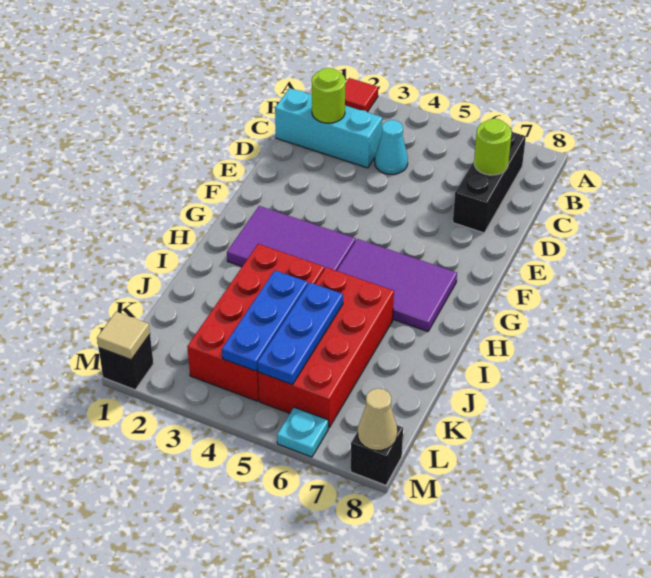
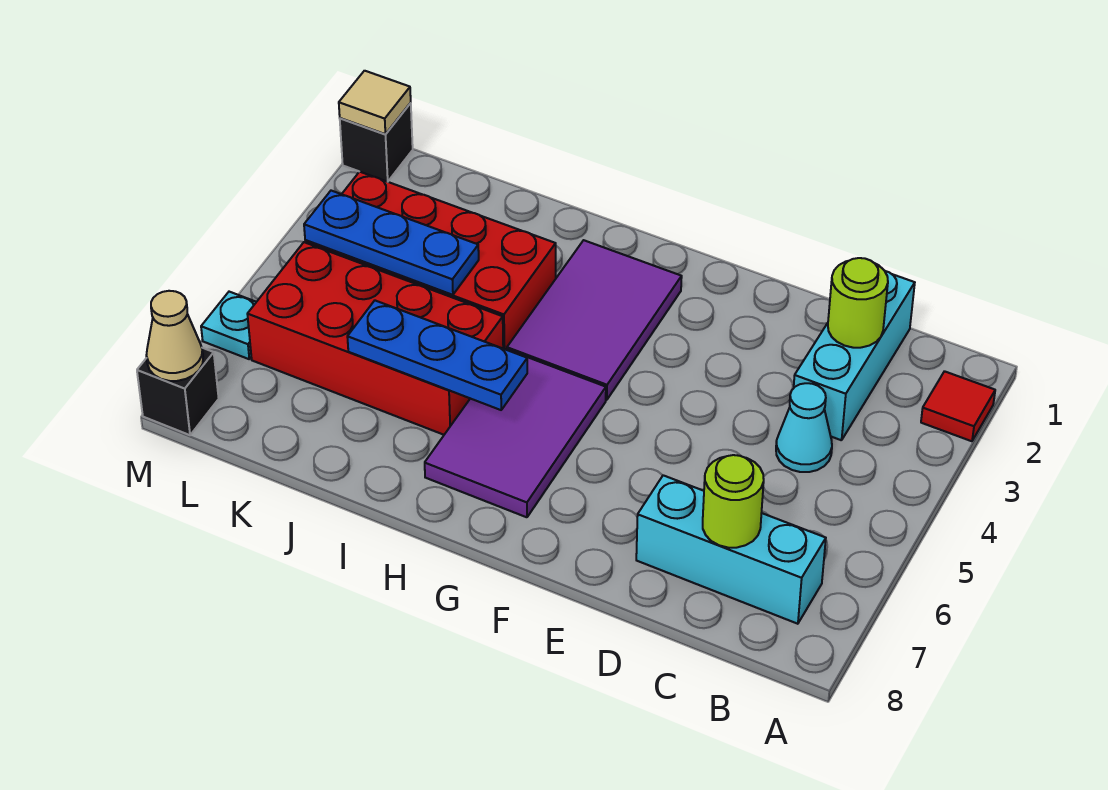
black 1x3 brick [453,131,526,233] -> cyan 1x3 brick [636,475,826,624]
blue 1x3 plate [258,282,343,385] -> blue 1x3 plate moved to [347,301,527,410]

